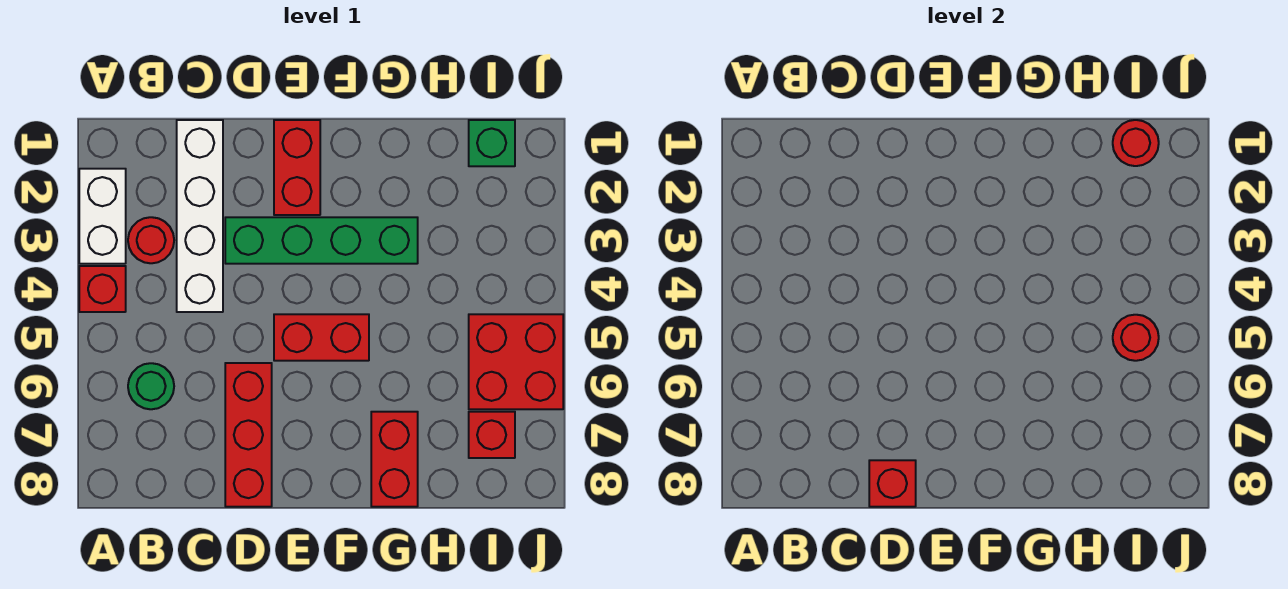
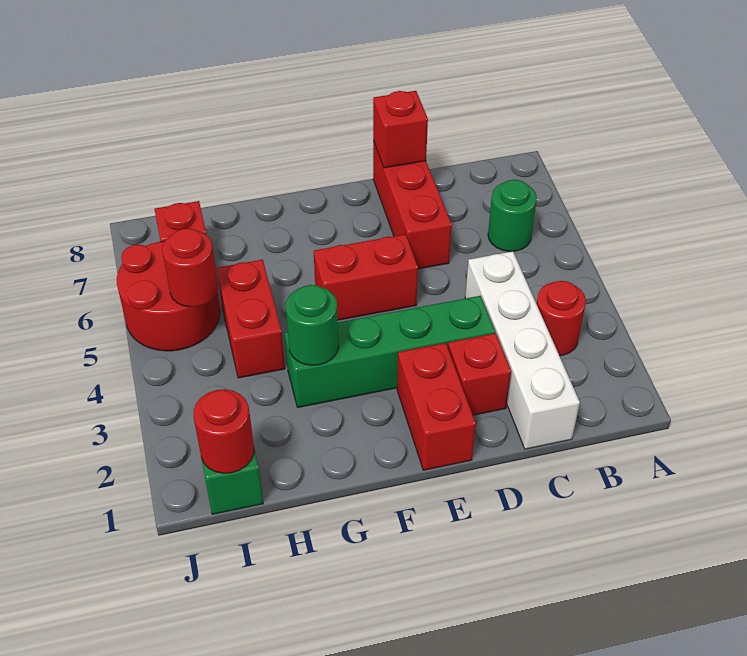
white 1x2 brick [79,169,126,264] -> none
red 1x1 brick [79,266,126,312] -> red 1x1 brick moved to [448,333,511,415]
none -> green 1x1 round brick [286,285,339,365]
red 1x2 brick [371,412,418,507] -> red 1x2 brick moved to [217,260,285,378]
red 2x2 brick [469,314,563,409] -> red 2x2 round brick [117,241,220,351]

